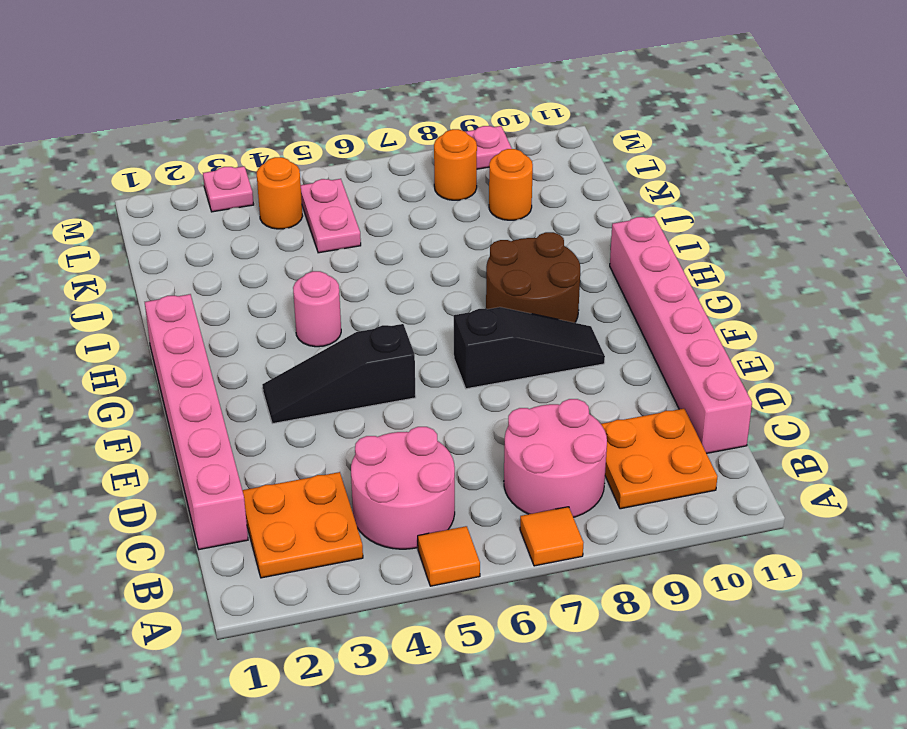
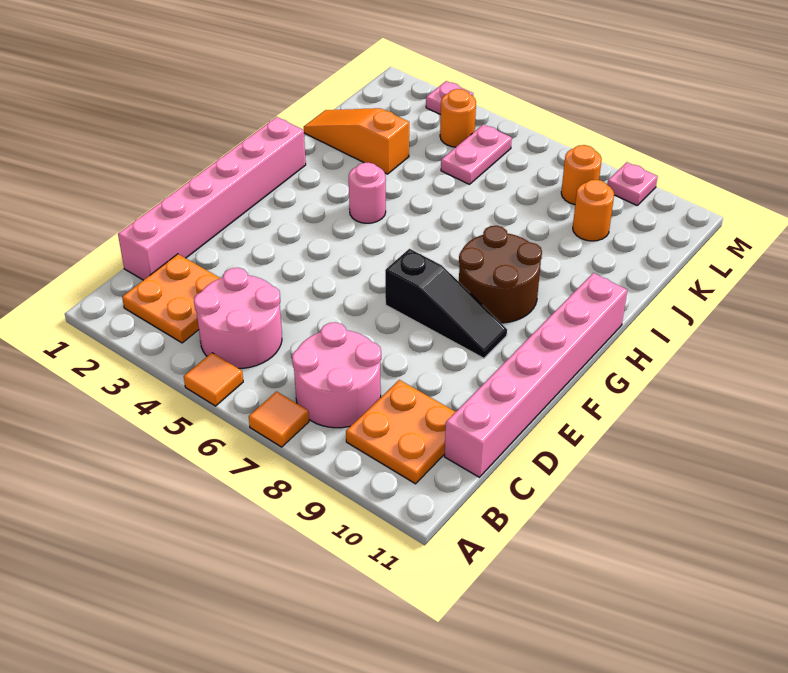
black 1x3 slope [262,324,416,424] -> none
none -> orange 1x3 slope [304,108,409,174]

